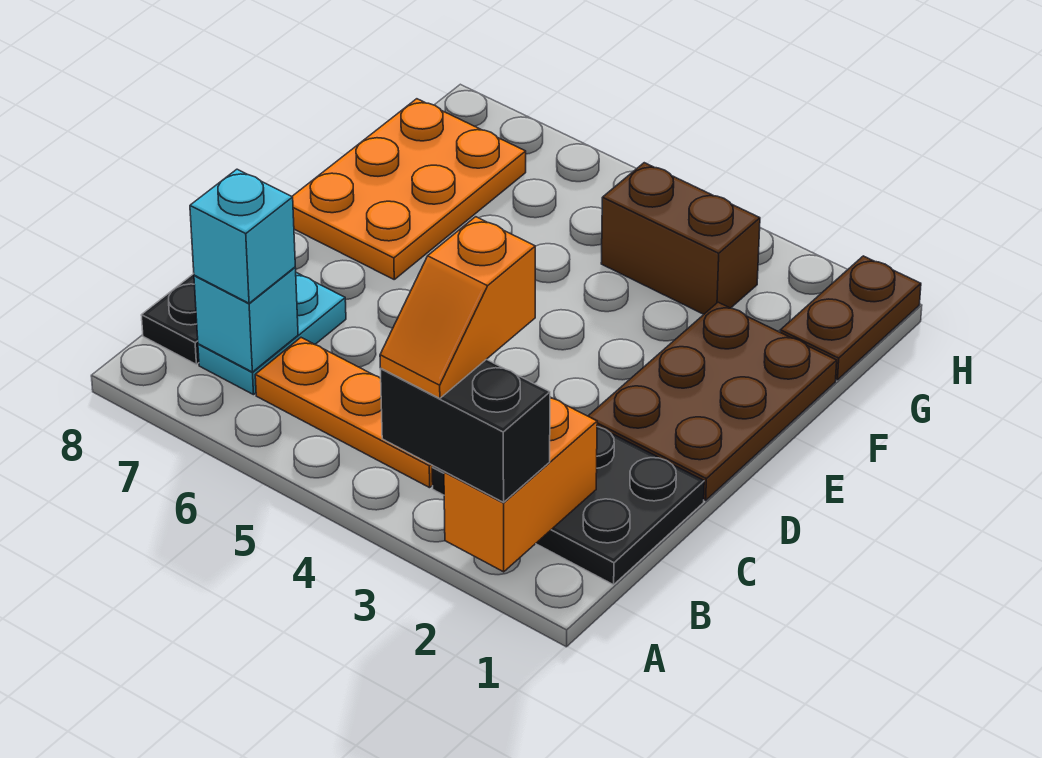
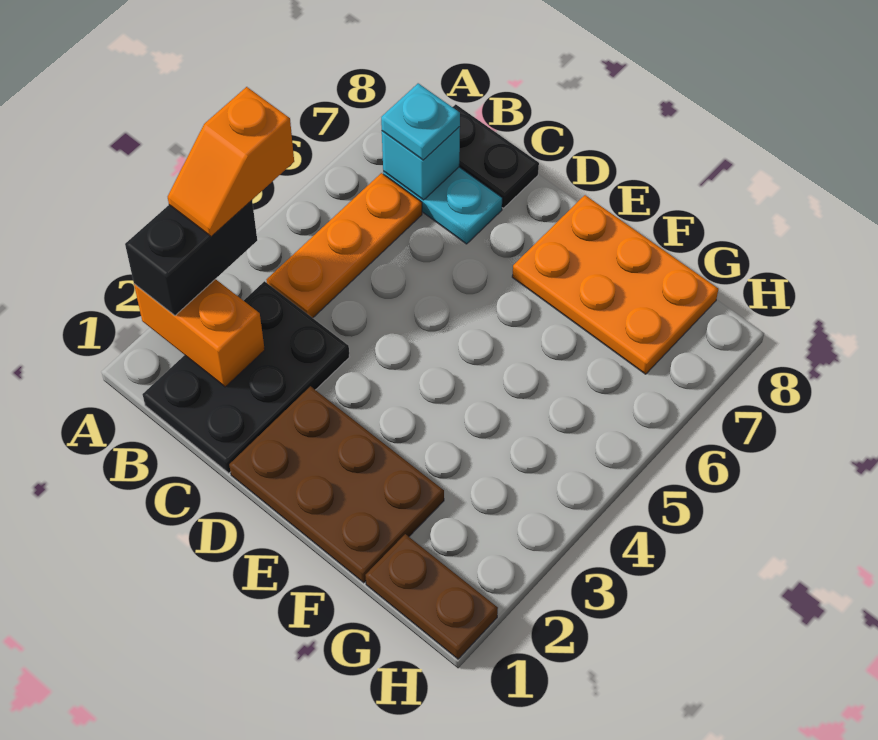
orange 1x2 slope [380,217,535,398] -> orange 1x2 slope turned to [168,87,294,236]
cyan 1x1 brick [190,169,295,303] -> cyan 1x1 plate [381,83,460,160]
brown 1x2 brick [601,163,760,314] -> none

